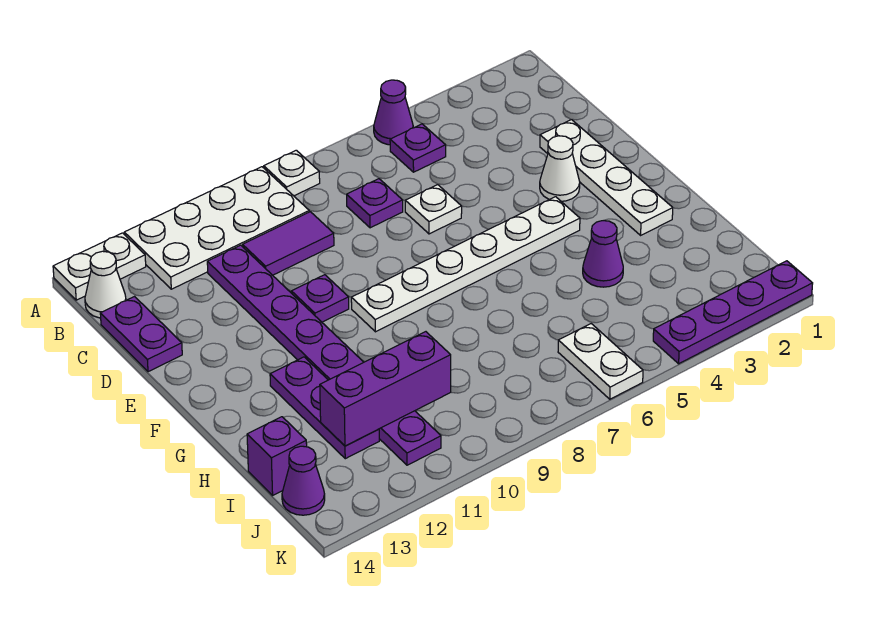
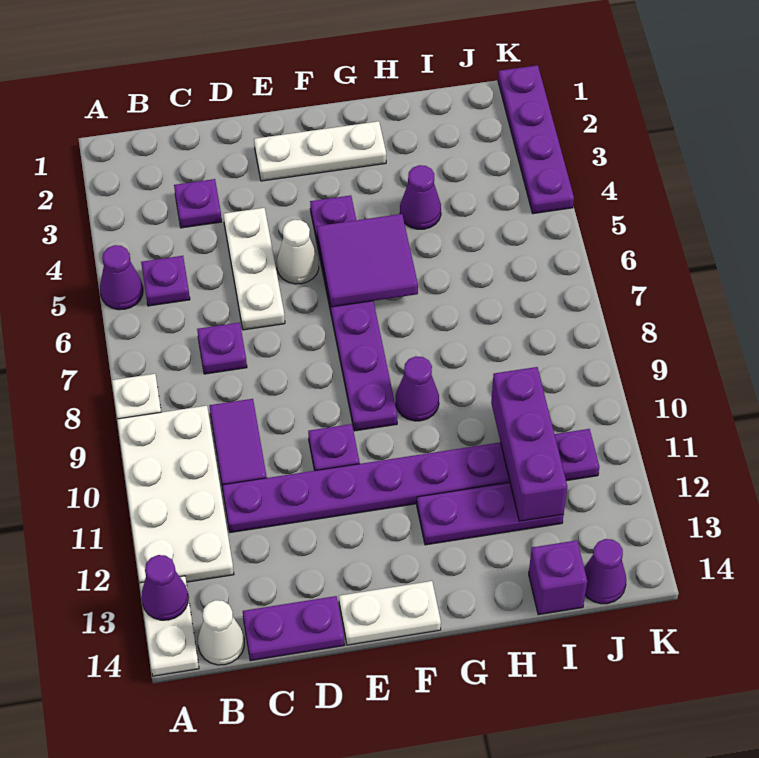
none -> purple 1x1 cone [141,555,188,620]
none -> purple 1x1 plate [174,179,222,228]
white 1x4 plate [540,120,673,235] -> white 1x3 plate [254,121,386,181]
white 1x1 plate [405,185,462,234] -> white 1x3 plate [223,208,285,330]
white 1x1 cone [540,136,580,201] -> white 1x1 cone moved to [277,220,319,284]
white 1x6 plate [351,197,580,332] -> purple 1x6 plate [310,195,397,431]
none -> purple 2x2 tile [317,214,418,307]
none -> purple 1x1 cone [396,356,439,421]
white 1x2 plate [558,324,643,399] -> white 1x2 plate moved to [339,581,441,645]

